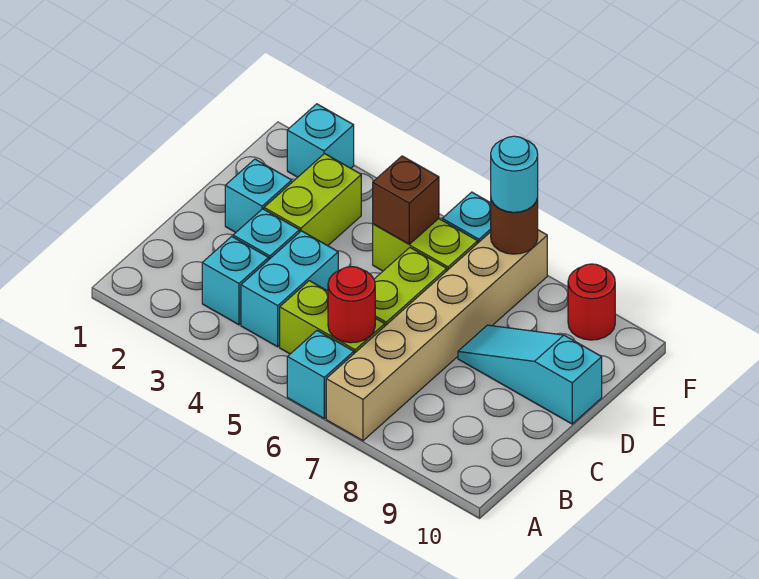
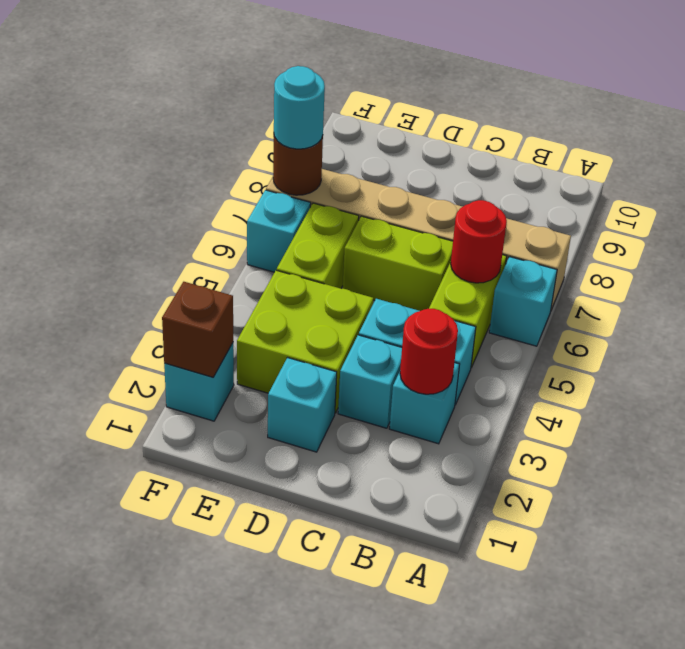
lime 1x2 brick [264,154,361,246] -> lime 2x2 brick [237,270,373,413]
cyan 1x3 slope [458,325,602,424] -> none
brown 1x1 brick [373,156,439,244] -> brown 1x1 brick moved to [162,282,233,377]
red 1x1 round brick [568,264,615,340] -> red 1x1 round brick moved to [400,309,458,394]

